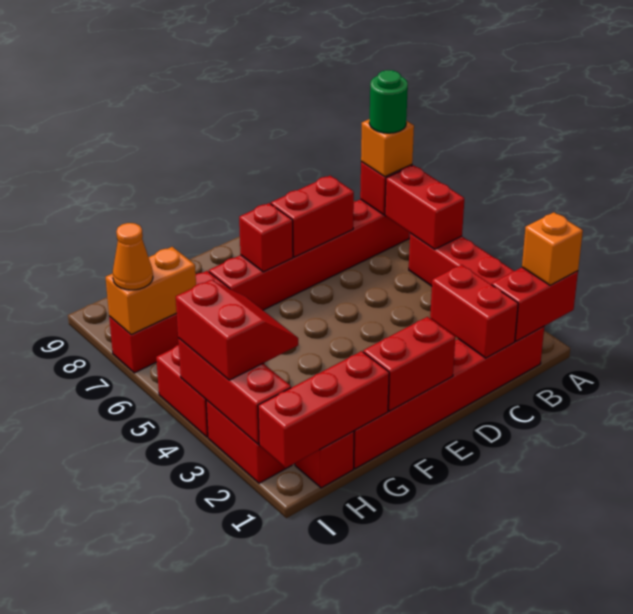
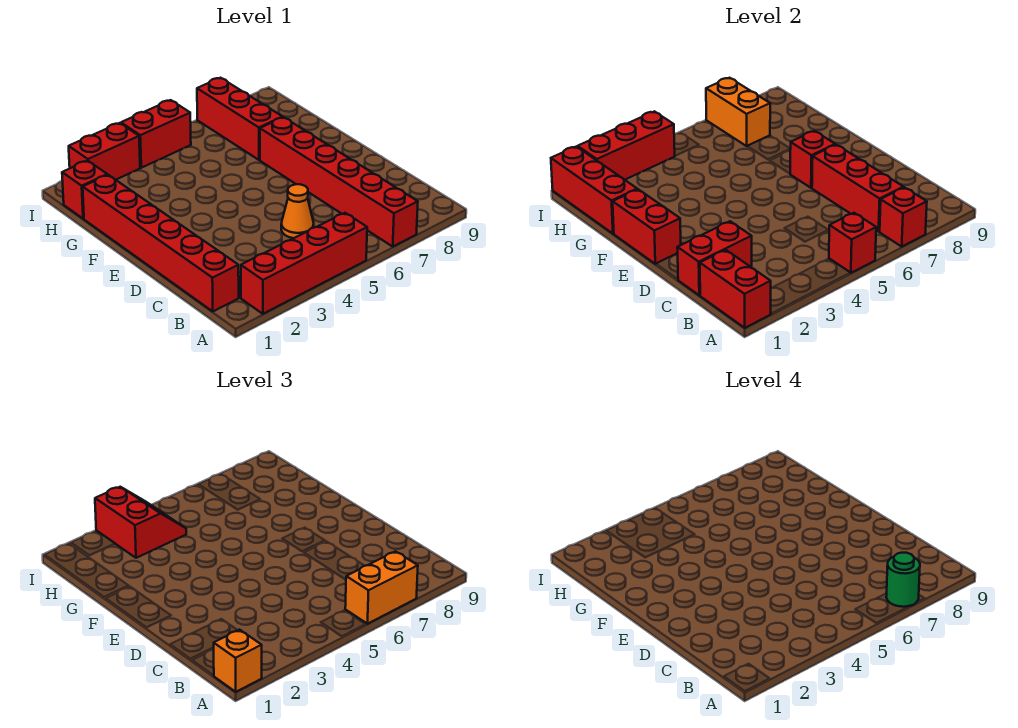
red 1x2 brick [385,165,464,249] -> red 1x1 brick [829,213,876,273]
orange 1x1 brick [361,119,414,177] -> orange 1x2 brick [345,551,418,624]
red 1x2 brick [271,176,354,257] -> red 1x3 brick [812,145,903,232]
red 2x2 slope [176,280,298,380] -> red 2x2 slope turned to [95,487,186,558]
orange 1x1 cone [113,223,153,290] -> orange 1x1 cone moved to [281,184,314,238]

